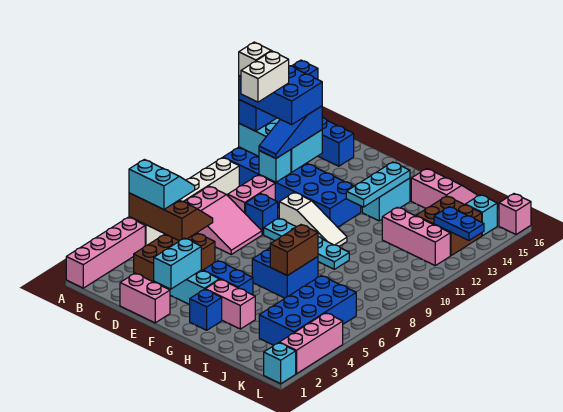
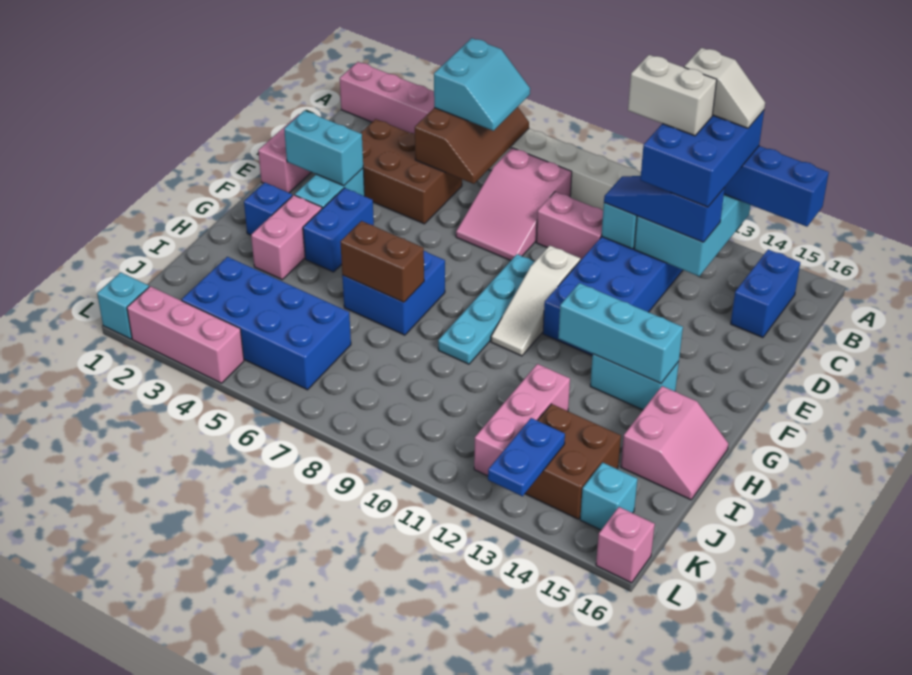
blue 1x1 brick [246,194,278,235] -> none
cyan 1x3 plate [346,162,410,207] -> cyan 1x3 brick [558,283,683,383]

